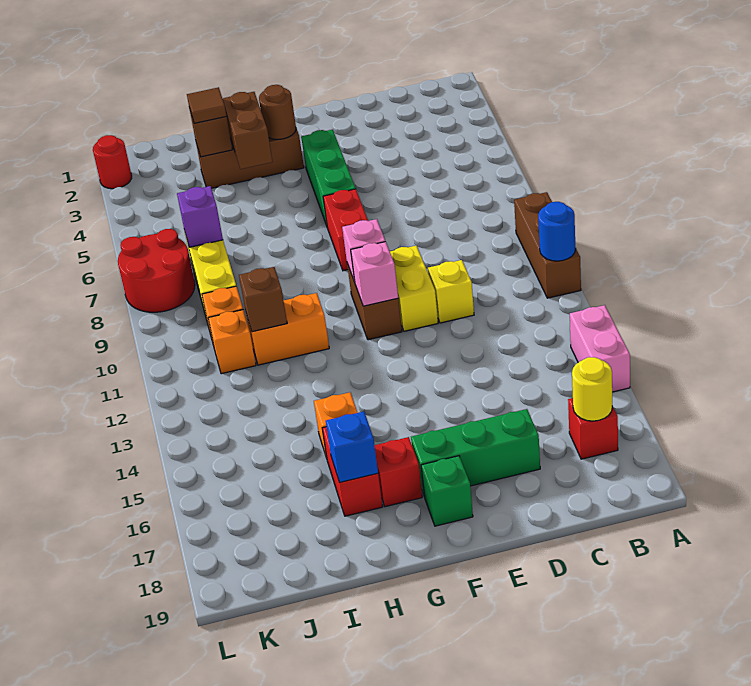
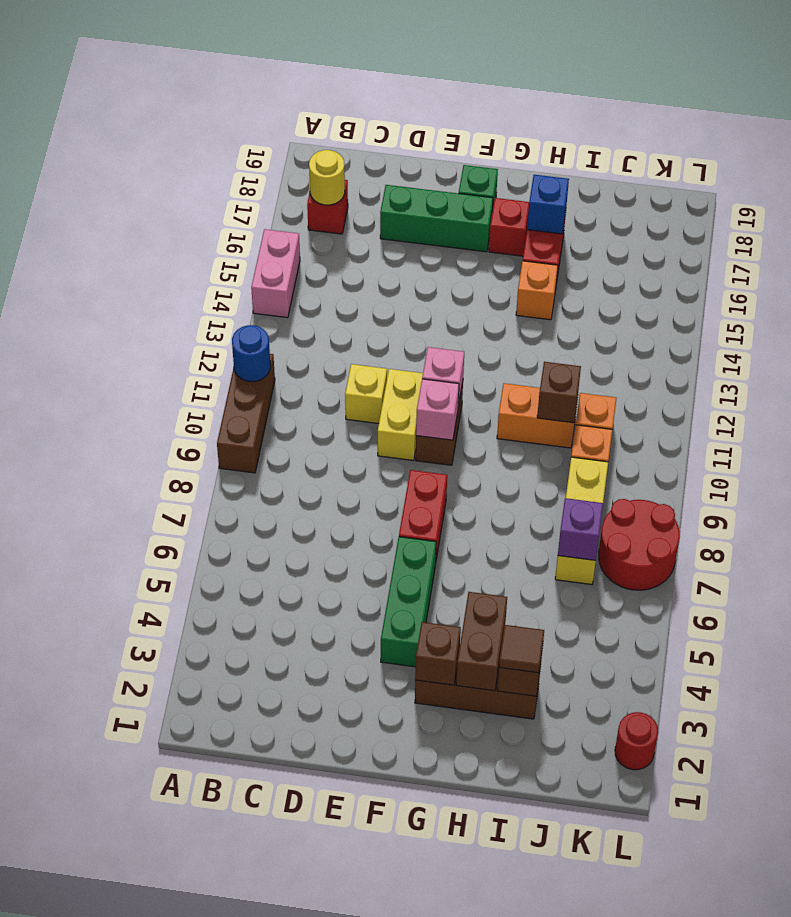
brown 1x1 round brick [259,85,296,139] -> brown 1x1 brick [415,622,461,685]

